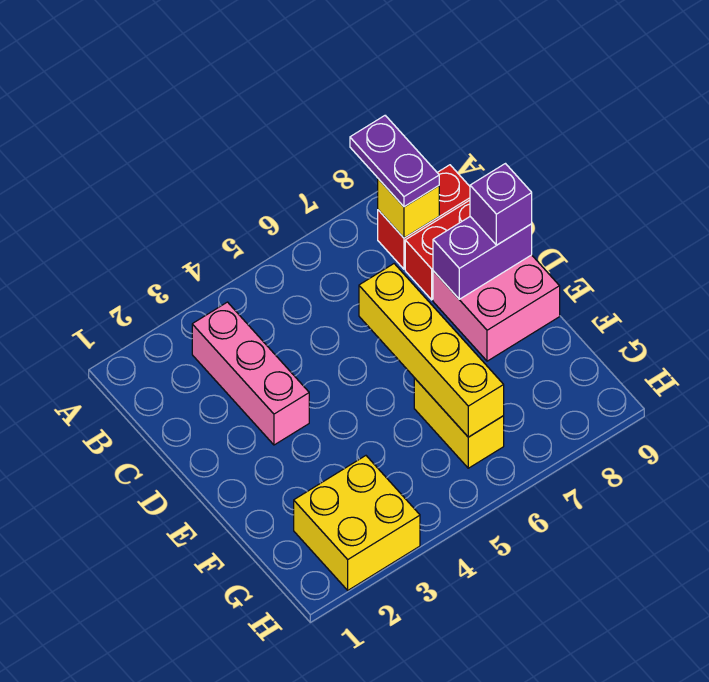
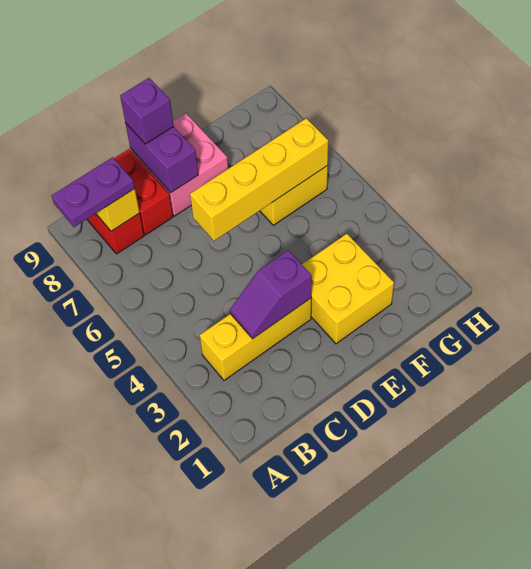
pink 1x3 brick [192,302,309,445] -> yellow 1x3 brick [200,298,311,380]
none -> purple 1x2 slope [230,250,312,339]
yellow 2x2 brick [294,456,420,590] -> yellow 2x2 brick moved to [302,234,394,344]

